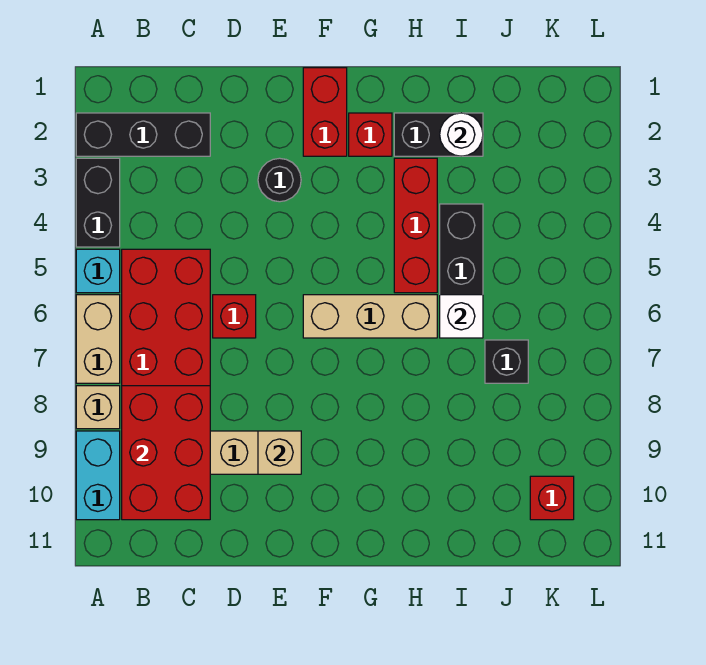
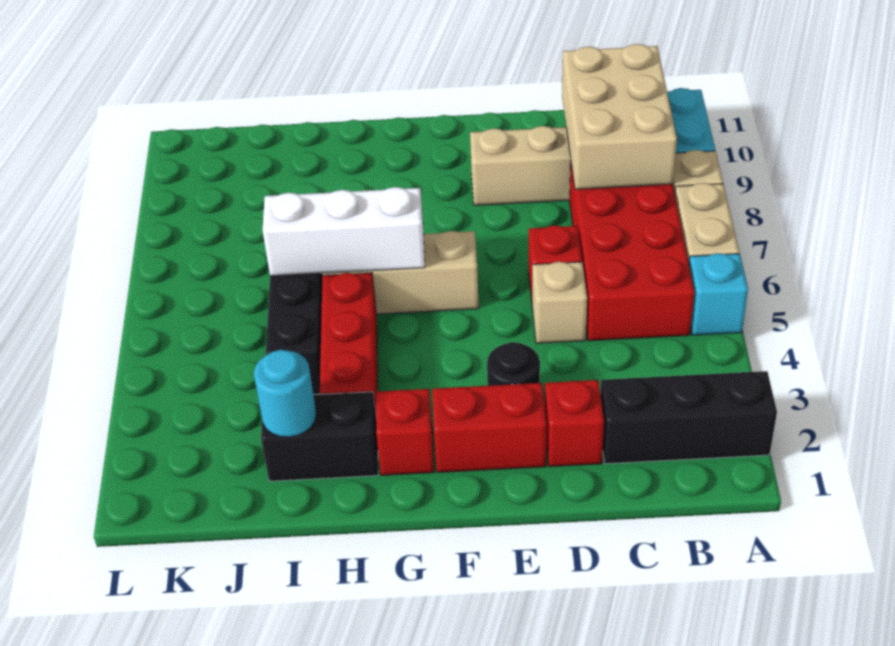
black 1x2 brick [76,158,120,247] -> none
red 2x3 brick [122,386,210,520] -> tan 2x3 brick [562,44,677,189]
tan 1x1 brick [258,431,301,474] -> tan 1x1 brick moved to [532,262,587,343]
red 1x2 brick [303,68,347,156] -> red 1x2 brick turned to [432,383,546,472]
white 1x1 round brick [440,113,483,156] -> cyan 1x1 round brick [254,350,316,437]
white 1x1 brick [440,295,483,338] -> white 1x3 brick [263,187,425,276]
black 1x1 brick [485,340,528,383] -> none
red 1x1 brick [530,476,574,520] -> red 1x1 brick moved to [545,380,604,467]

